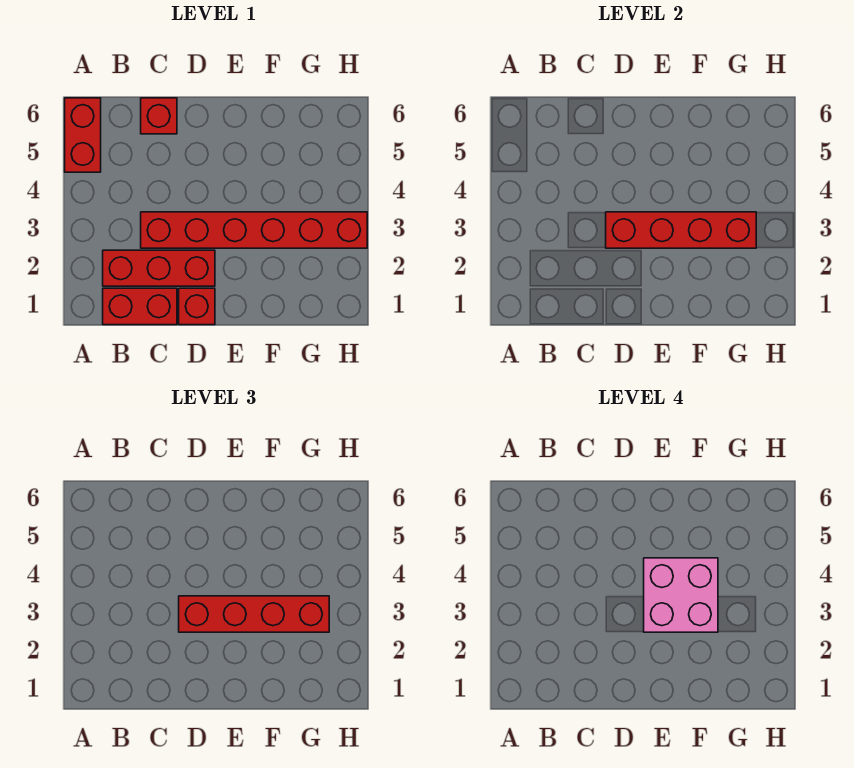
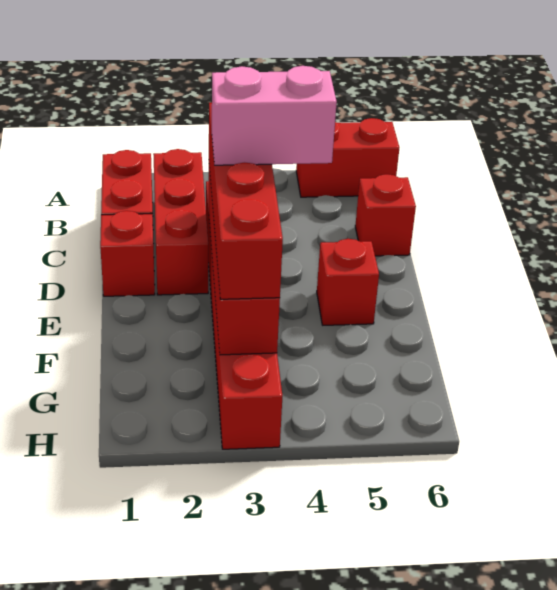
pink 2x2 brick [644,558,718,632] -> pink 1x2 brick [212,66,337,165]
none -> red 1x1 brick [317,239,379,325]

